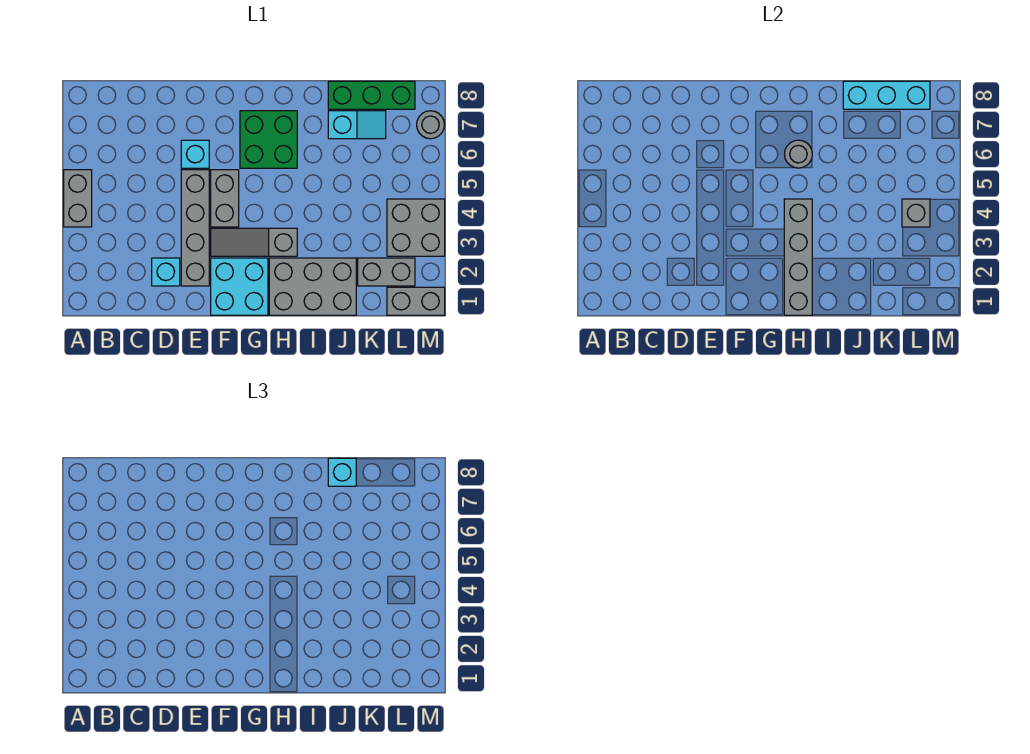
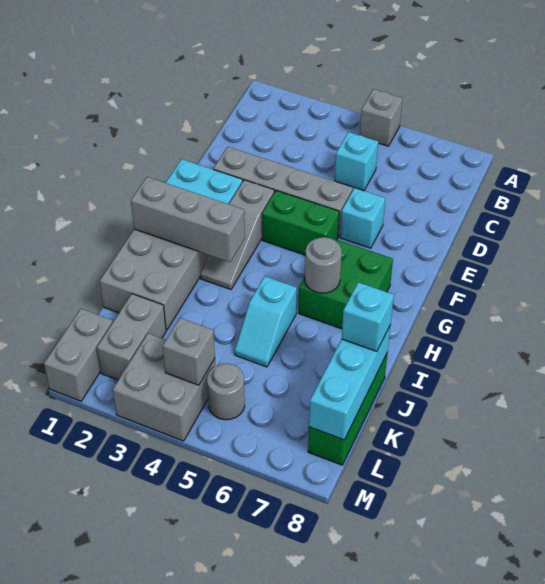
grey 1x2 brick [64,170,92,227] -> grey 1x1 brick [360,89,403,146]
cyan 1x1 brick [152,258,180,286] -> cyan 1x1 brick moved to [335,132,378,191]
grey 1x3 slope [211,228,297,256] -> grey 1x3 slope turned to [200,180,274,290]
grey 1x2 brick [211,170,239,227] -> green 1x2 brick [262,190,339,255]
grey 1x4 brick [784,199,812,315] -> grey 1x3 brick [131,177,245,262]
cyan 1x2 slope [328,111,386,139] -> cyan 1x2 slope moved to [235,276,297,367]
grey 1x1 round brick [417,111,444,139] -> grey 1x1 round brick moved to [207,363,245,420]

